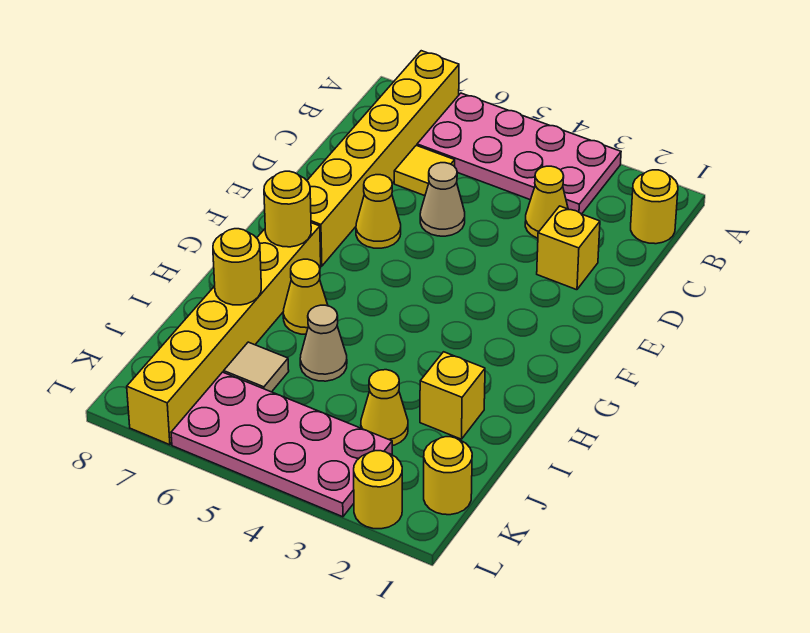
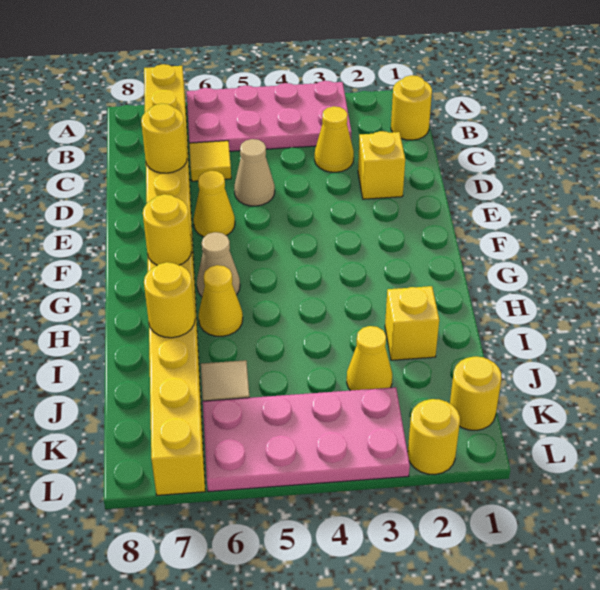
none -> yellow 1x1 round brick [141,104,187,173]
tan 1x1 cone [300,305,347,381] -> tan 1x1 cone moved to [197,232,240,297]

